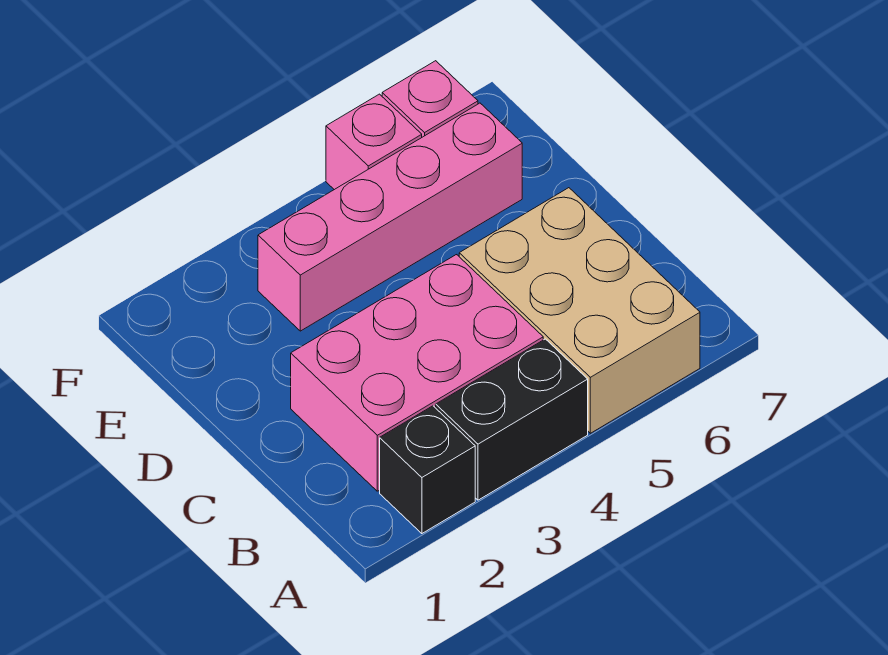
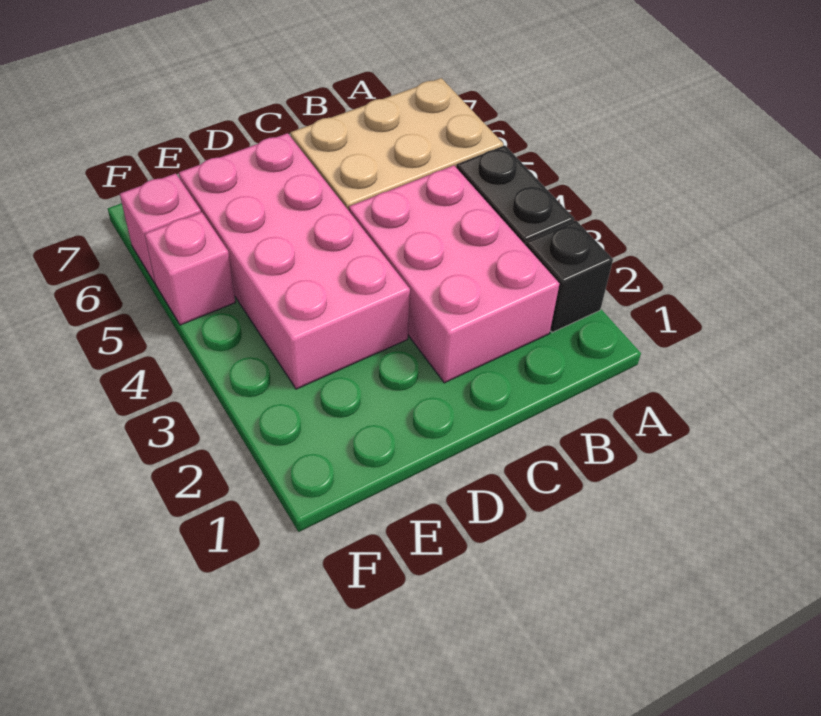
pink 1x4 brick [258,103,522,331] -> pink 2x4 brick [179,133,410,389]

